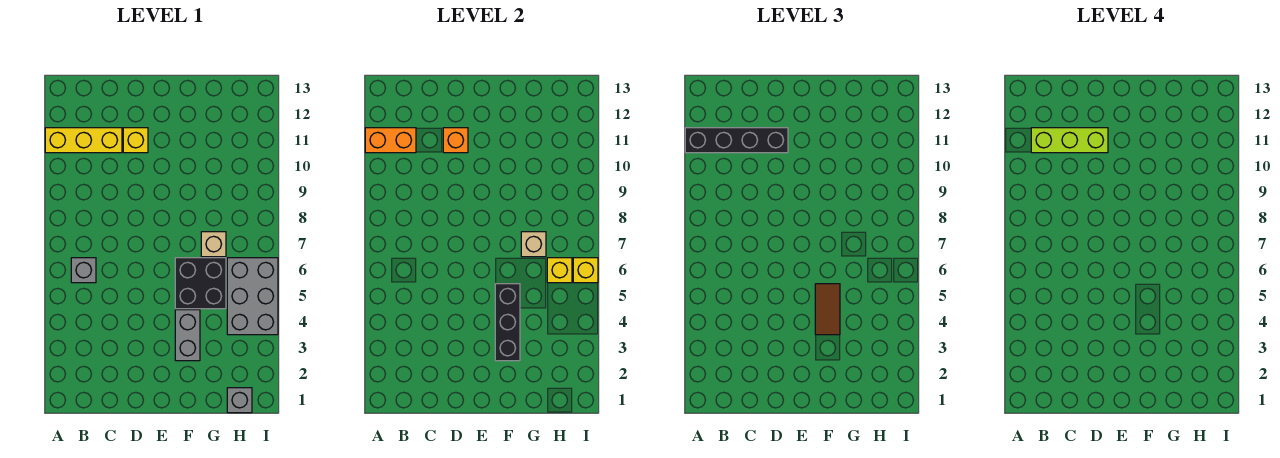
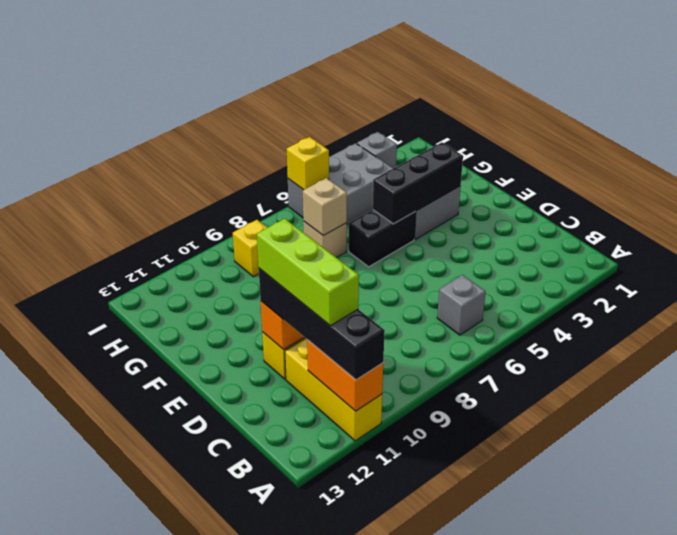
brown 1x2 tile [815,284,840,335] -> none
black 2x2 brick [175,258,226,309] -> black 1x2 brick [349,210,416,267]
grey 1x1 brick [227,388,252,413] -> grey 1x1 brick moved to [357,132,397,168]
yellow 1x1 brick [547,258,572,283] -> yellow 1x1 brick moved to [233,220,267,277]

